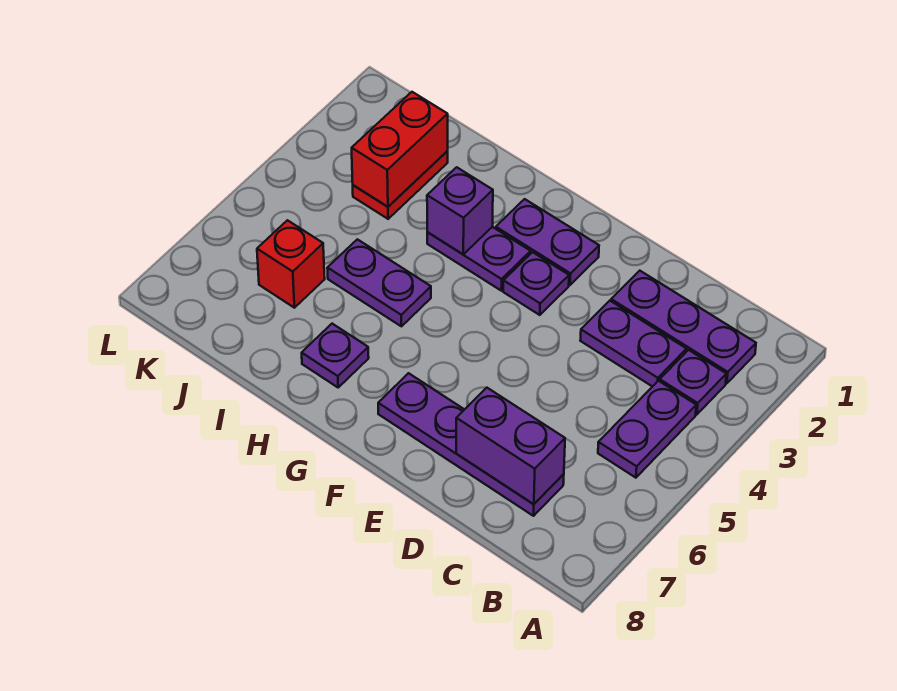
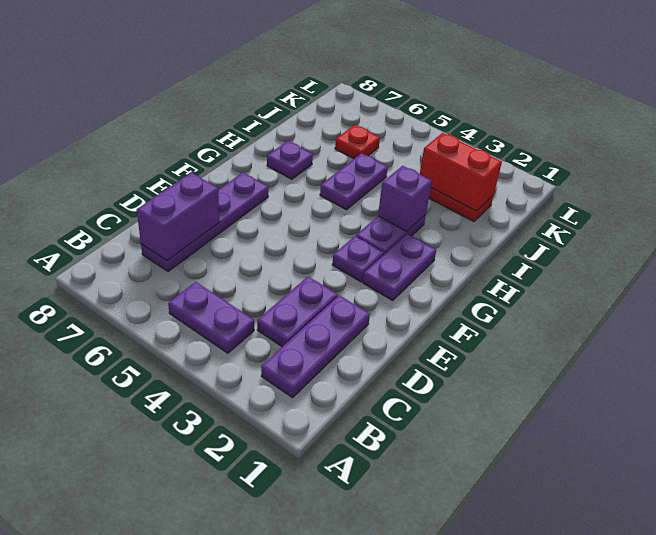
purple 1x1 plate [660,350,726,415] -> none
red 1x1 brick [257,220,325,308] -> red 1x1 plate [335,125,380,159]

